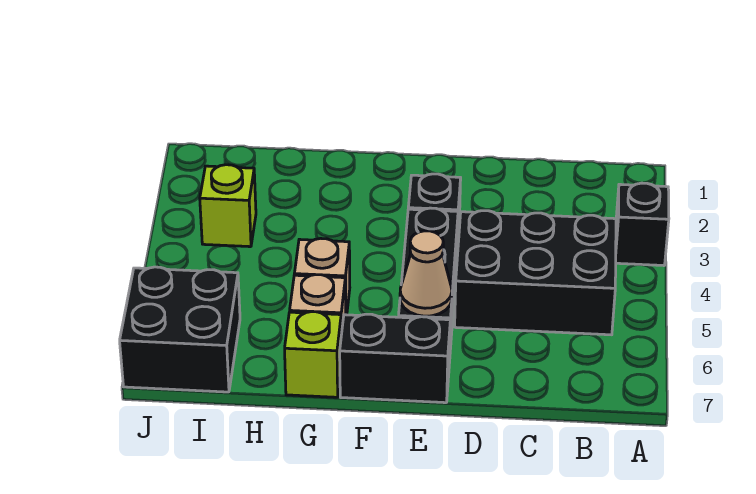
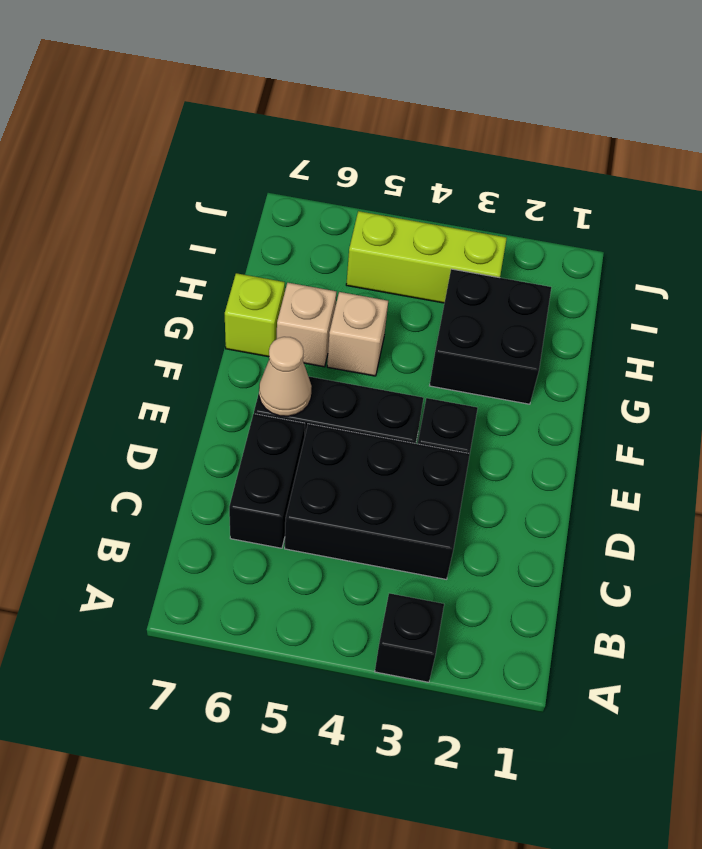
black 2x3 brick [455,211,616,335] -> black 2x3 brick turned to [285,424,470,579]
black 1x2 brick [340,314,450,403] -> black 1x2 brick moved to [229,414,305,548]
lime 1x1 brick [200,165,256,247] -> lime 1x3 brick [346,211,507,303]
black 2x2 brick [120,267,240,392] -> black 2x2 brick moved to [430,269,551,404]

